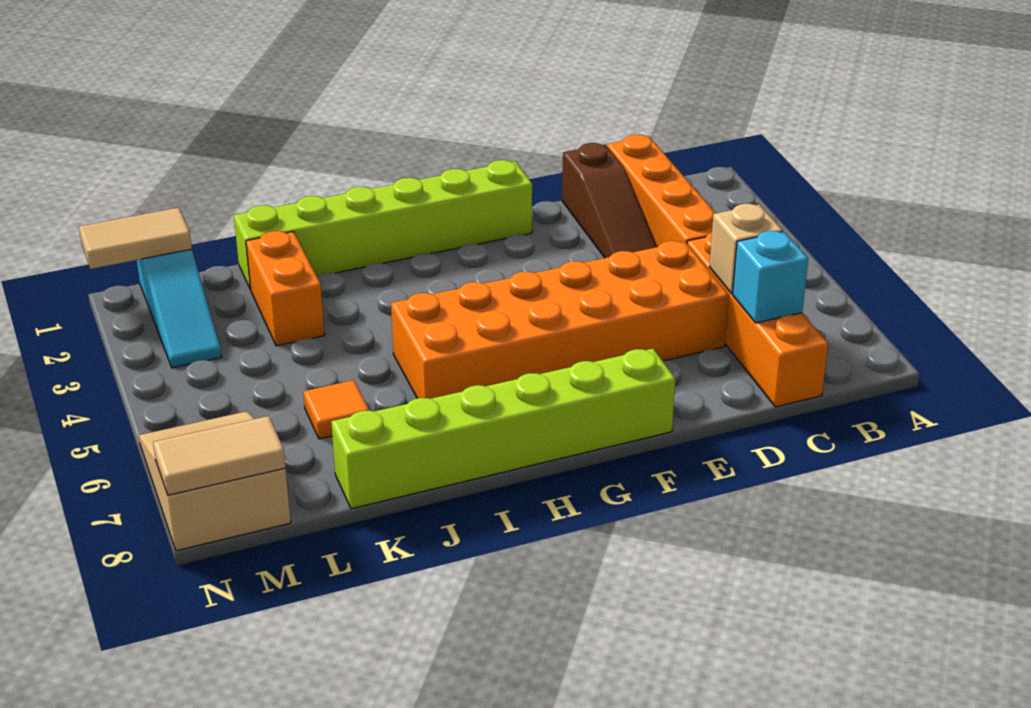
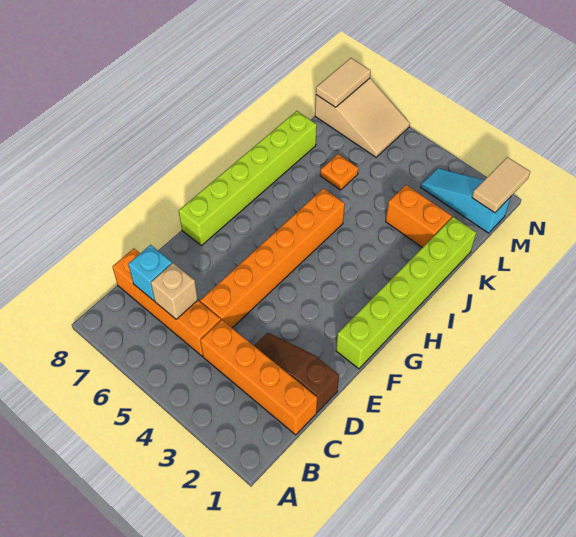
orange 2x6 brick [391,241,729,399] -> orange 1x6 brick [200,188,345,328]
orange 1x1 tile [303,380,369,439] -> orange 1x1 plate [320,154,358,190]

